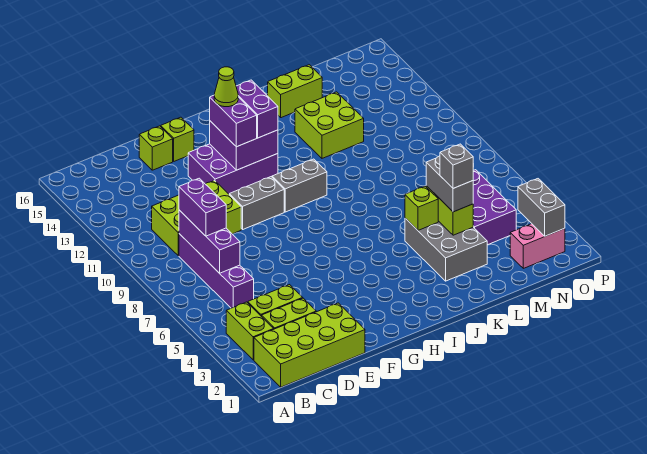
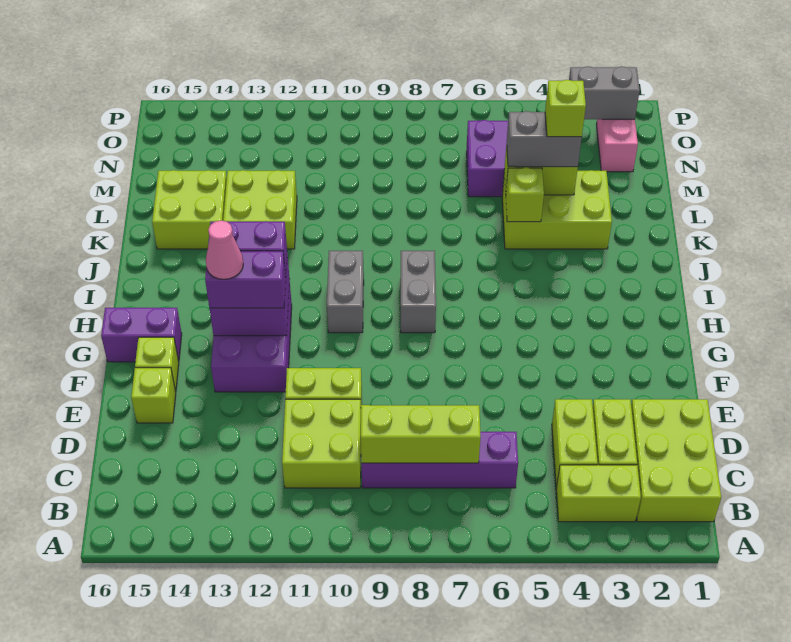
lime 2x4 brick [254,303,365,387] -> lime 2x3 brick [631,399,721,522]
purple 1x3 brick [179,210,240,273] -> lime 1x3 brick [361,405,481,463]
purple 1x2 brick [179,178,226,236] -> purple 1x2 brick moved to [101,308,182,362]
grey 1x2 brick [229,177,284,229] -> grey 1x2 brick moved to [401,251,436,333]
lime 1x1 cone [214,67,238,107] -> pink 1x1 cone [206,220,243,279]
grey 2x3 brick [405,218,487,281] -> lime 2x3 brick [502,170,612,249]
lime 1x2 brick [268,65,322,118] -> lime 2x2 brick [152,170,227,249]
grey 1x1 brick [440,144,473,188] -> lime 1x1 brick [545,80,586,137]

